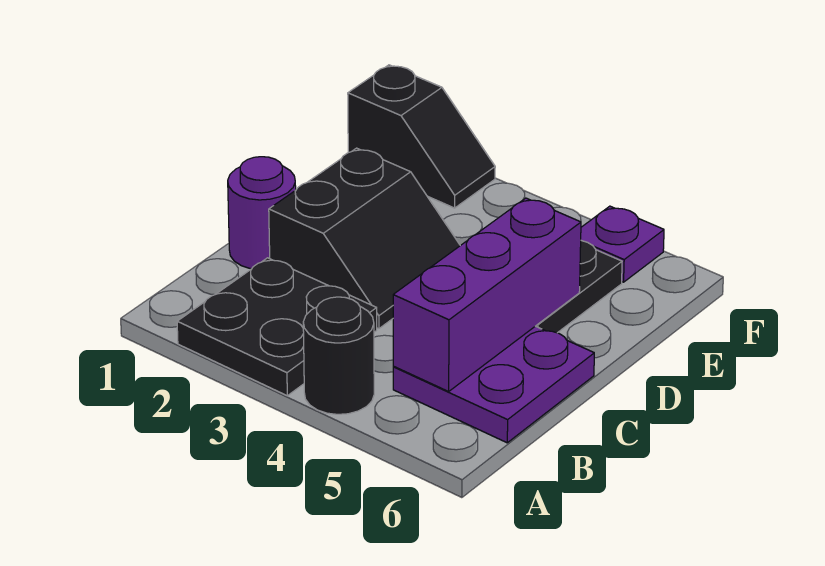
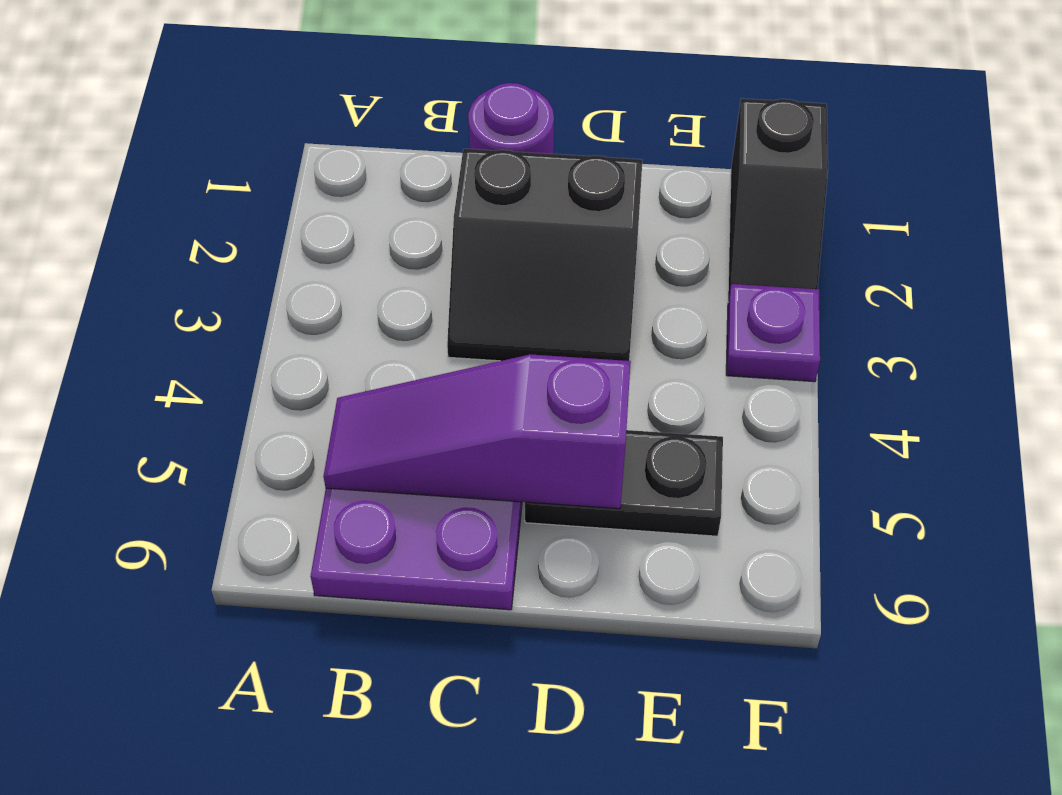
black 2x2 plate [177,258,377,396] -> none
black 1x1 round brick [303,297,374,414] -> none
purple 1x3 brick [393,198,581,391] -> purple 1x3 slope [323,354,631,509]
purple 1x1 plate [581,206,664,282] -> purple 1x1 plate moved to [726,284,820,382]

